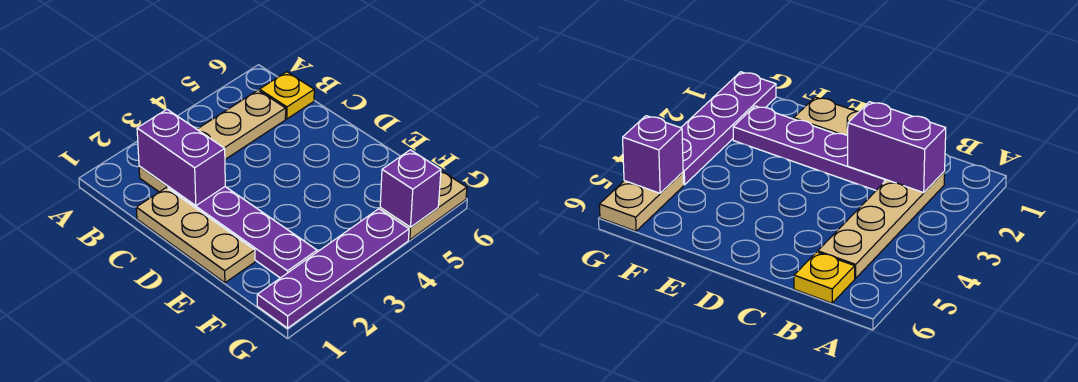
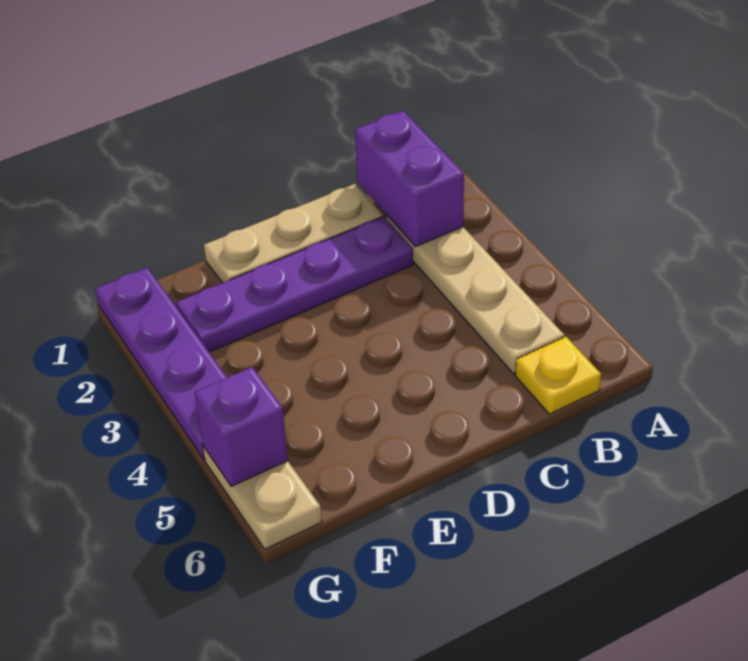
purple 1x2 brick [137,109,225,206] -> purple 1x2 brick turned to [355,111,464,247]

